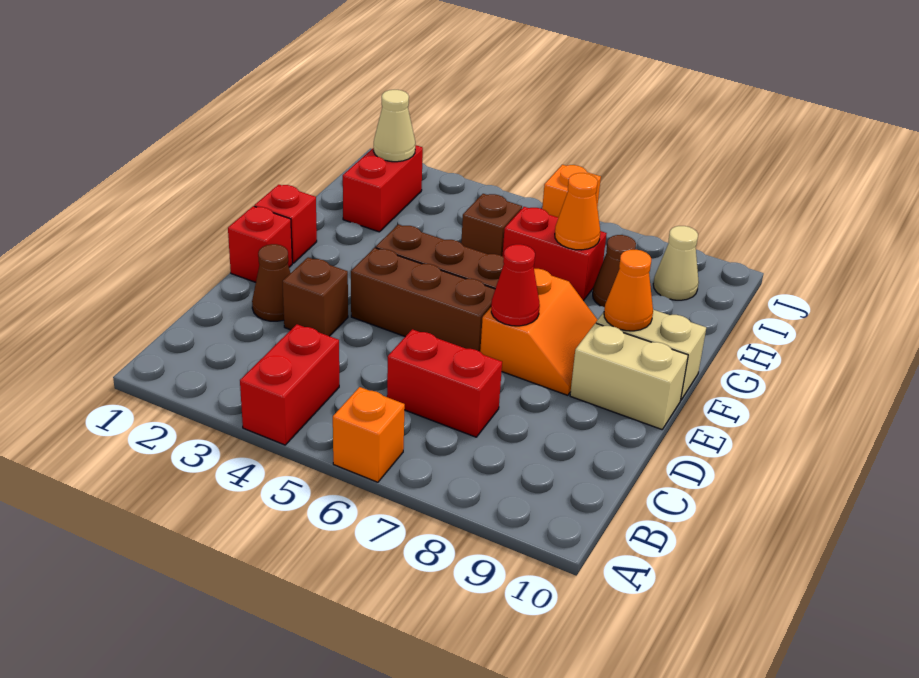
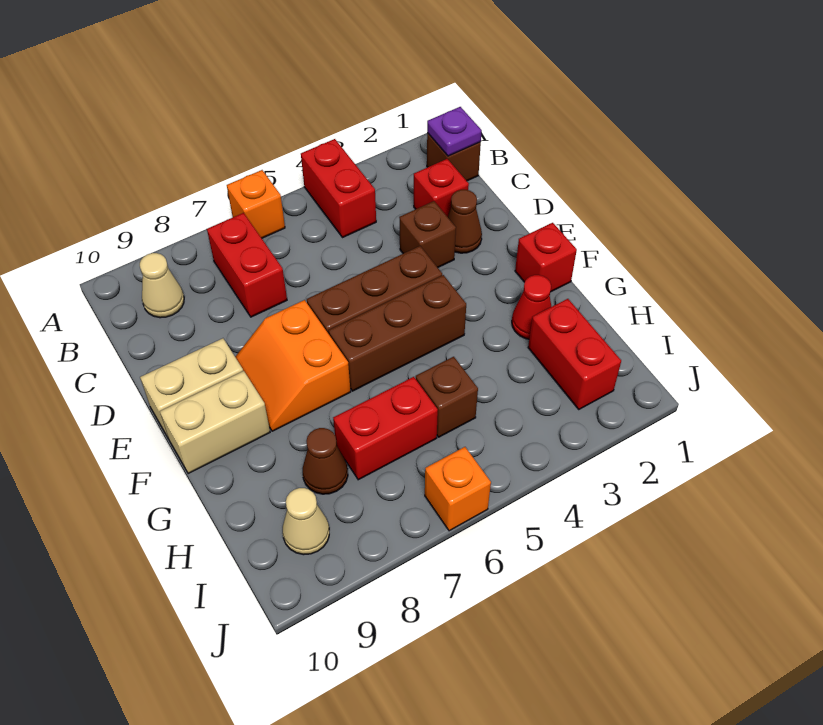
none -> brown 1x1 brick [427,133,481,181]
none -> purple 1x1 plate [427,107,482,156]
red 1x2 brick [387,329,502,437] -> red 1x2 brick turned to [207,213,287,317]
red 1x1 brick [228,206,292,282] -> red 1x1 brick moved to [414,159,469,217]
red 1x1 cone [491,244,540,326] -> red 1x1 cone moved to [512,275,551,339]
orange 1x1 cone [604,250,653,331] -> none
orange 1x1 cone [555,173,600,250] -> none
tan 1x1 cone [373,90,415,162] -> tan 1x1 cone moved to [140,253,184,318]

